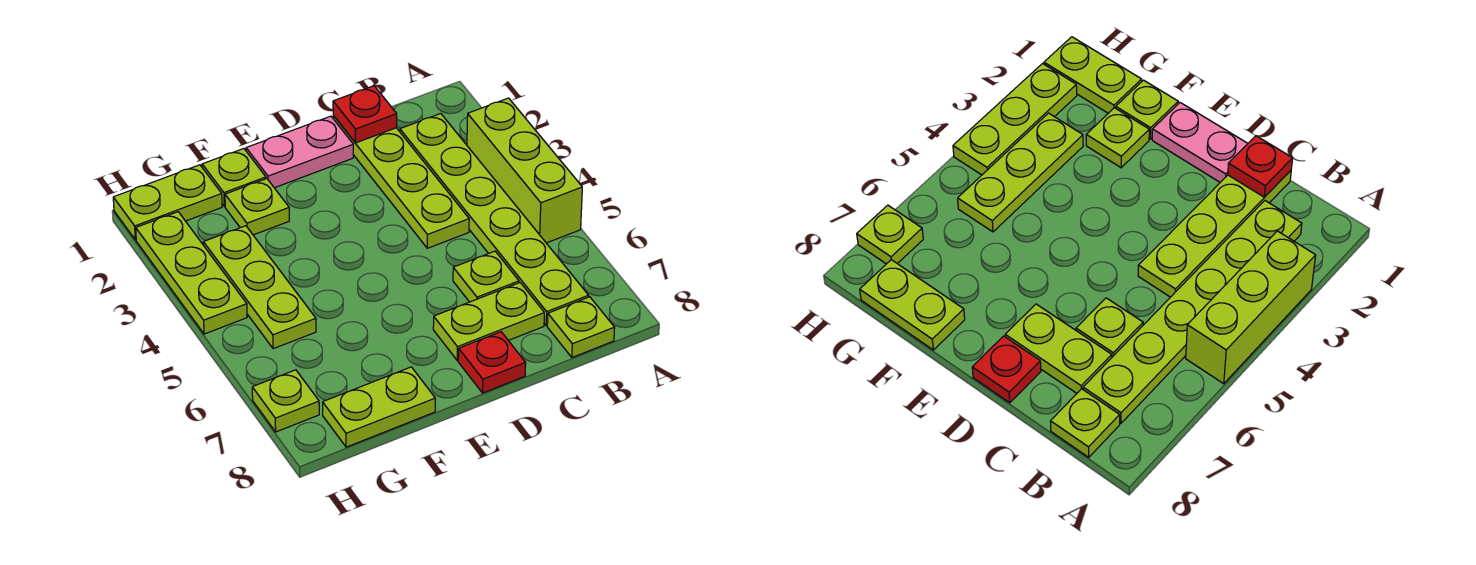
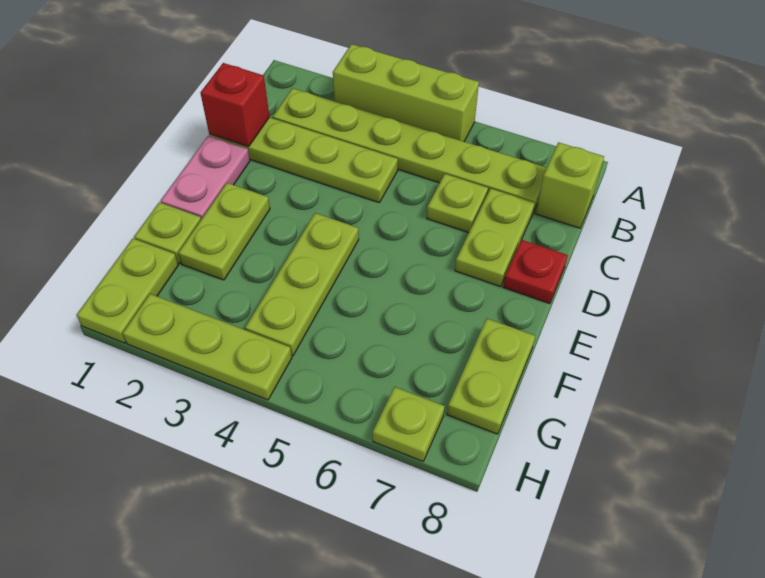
lime 1x1 plate [547,297,615,357] -> lime 1x1 brick [536,142,604,228]
red 1x1 plate [333,86,397,143] -> red 1x1 brick [201,63,270,147]
lime 1x1 plate [225,179,289,235] -> lime 1x2 plate [178,183,270,280]
lime 1x3 plate [203,226,316,349] -> lime 1x3 plate turned to [245,213,359,356]

